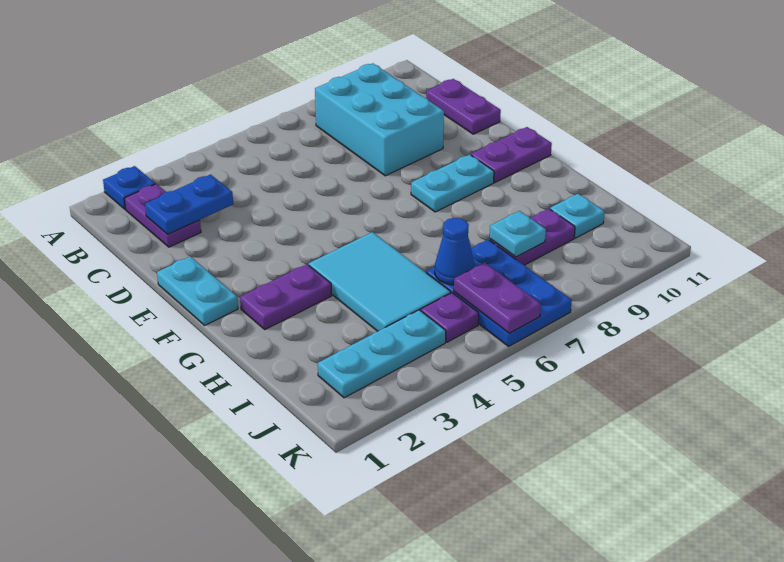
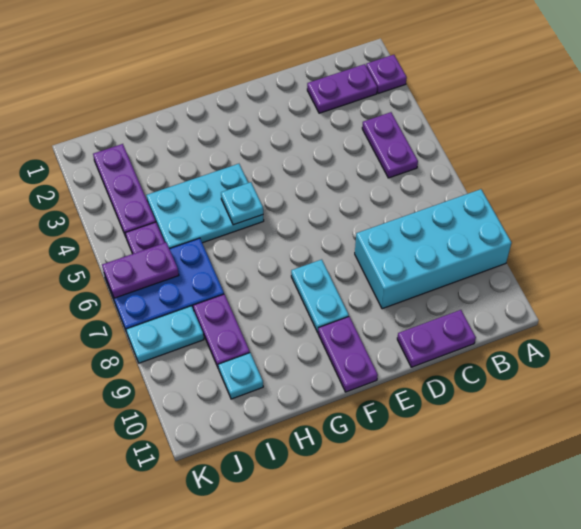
blue 1x1 plate [103,166,155,209] -> purple 1x1 plate [366,55,407,94]
cyan 2x3 brick [315,63,444,176] -> cyan 2x4 brick [355,189,511,309]
blue 1x2 plate [145,175,233,234] -> none
cyan 1x2 plate [157,257,238,325] -> cyan 1x2 plate moved to [126,306,204,363]
purple 1x2 plate [240,264,332,329] -> purple 1x2 plate moved to [362,112,418,178]
cyan 2x3 tile [309,232,451,331] -> cyan 2x3 plate [146,164,264,249]
blue 1x1 cone [435,218,475,285] -> none
cyan 1x1 plate [490,211,546,257] -> cyan 1x1 plate moved to [221,182,263,225]
cyan 1x3 plate [318,310,446,398] -> purple 1x3 plate [93,144,156,236]

